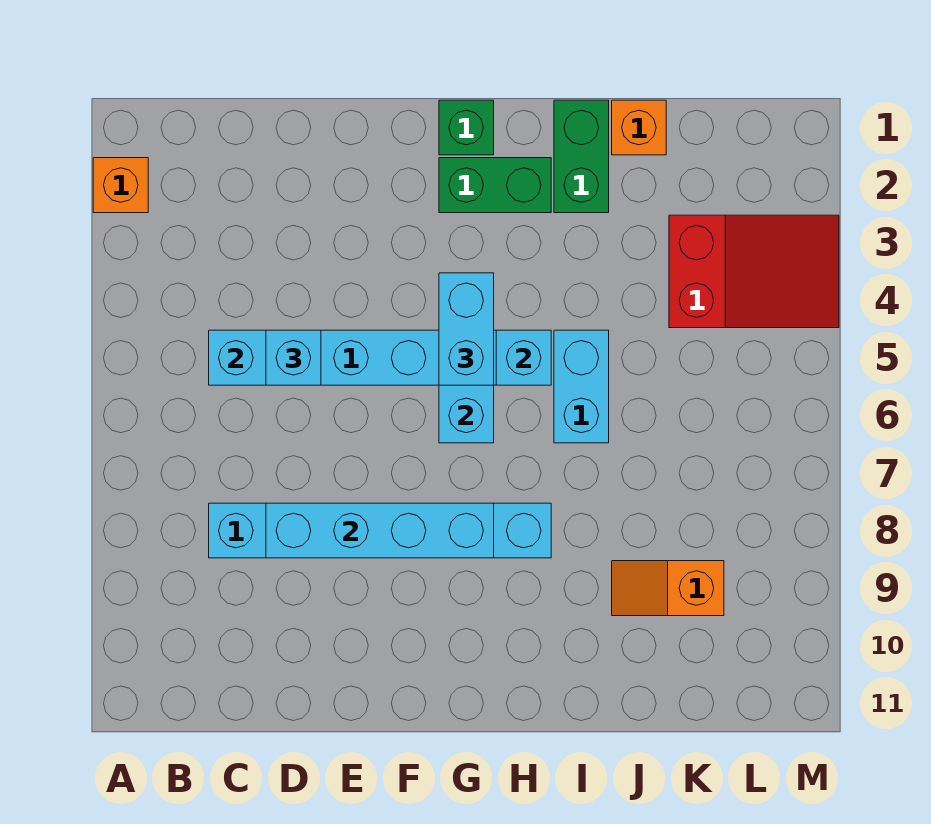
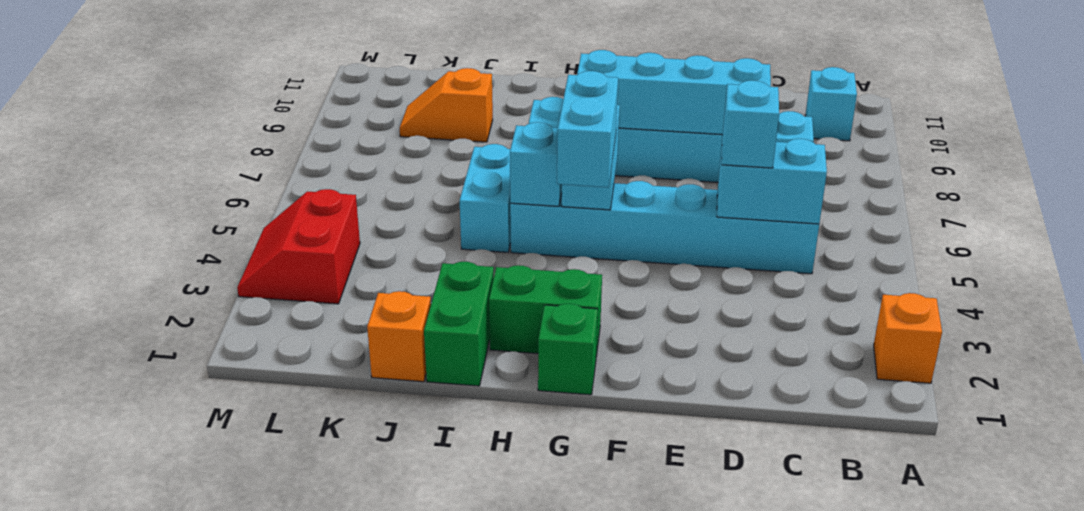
none -> cyan 1x1 brick [805,67,857,141]
orange 1x2 slope [612,561,724,616] -> orange 1x2 slope turned to [400,68,493,142]
red 2x3 slope [669,215,839,328] -> red 2x2 slope [237,189,360,304]

